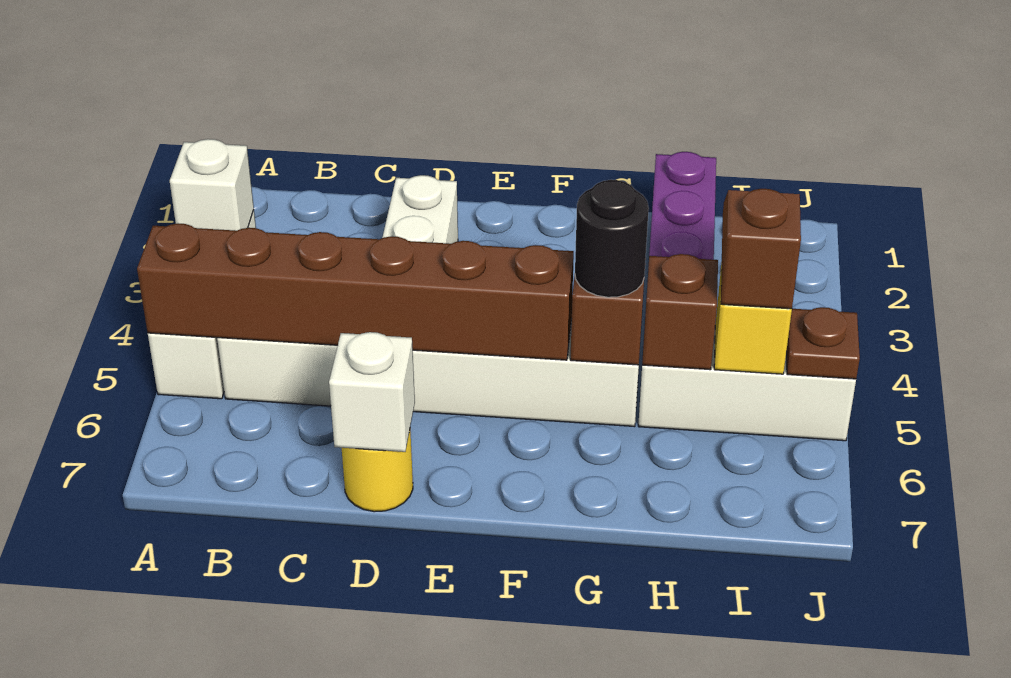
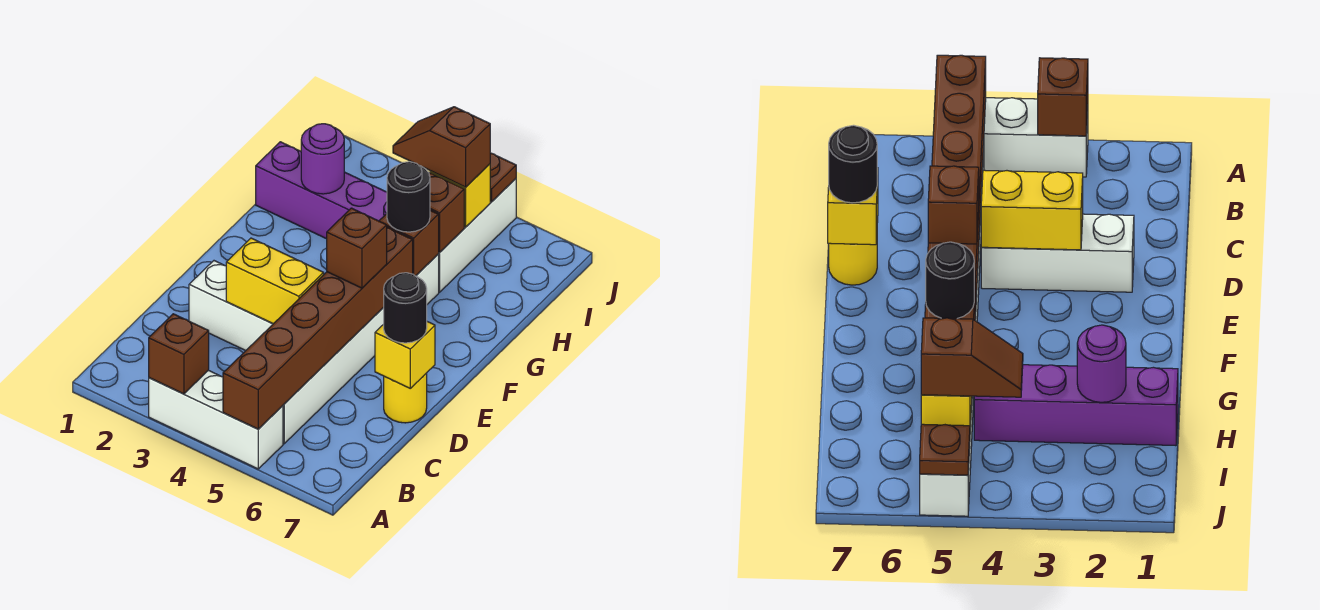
white 1x1 brick [170,139,254,231] -> brown 1x1 brick [149,314,209,394]
none -> yellow 1x2 brick [226,238,324,324]
white 1x1 brick [329,332,415,452] -> yellow 1x1 brick [375,322,435,388]
none -> black 1x1 round brick [383,273,427,343]
none -> brown 1x1 brick [327,208,387,288]
none -> purple 1x1 round brick [301,124,344,194]

